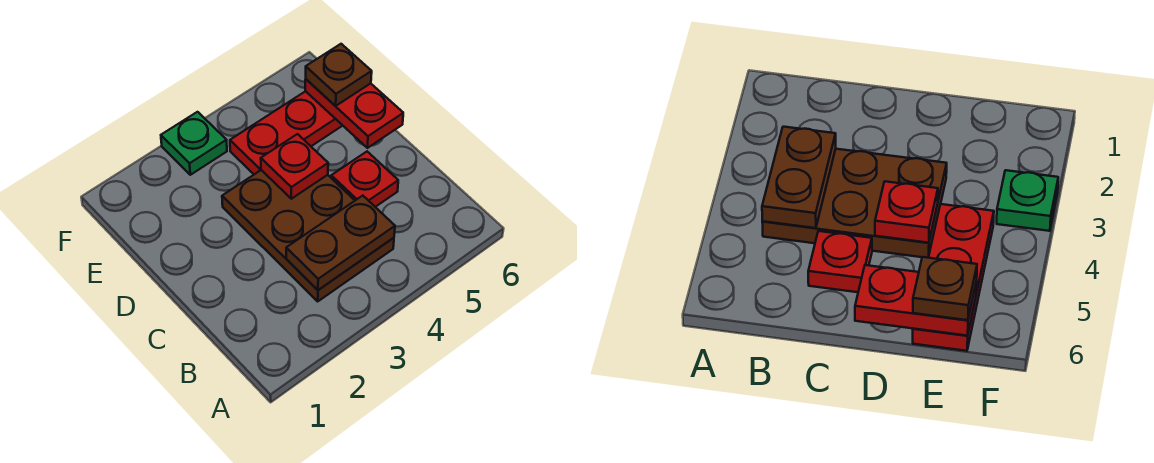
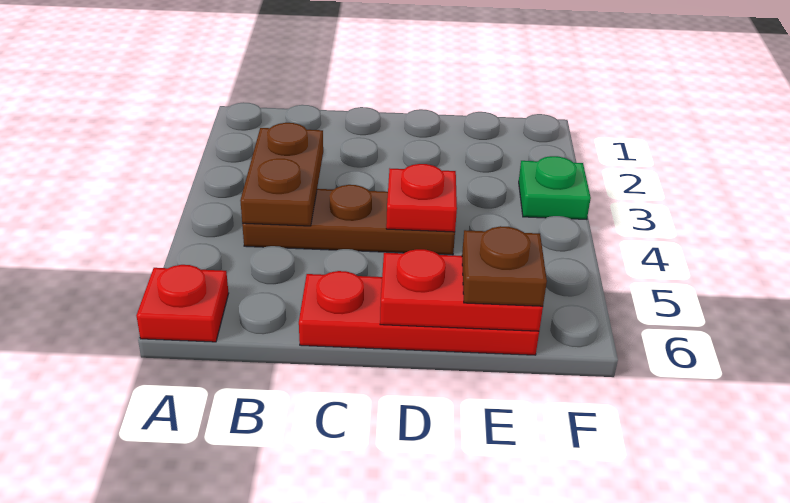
brown 2x3 plate [222,170,394,301] -> brown 1x3 plate [242,185,455,255]
red 1x1 plate [331,152,398,207] -> red 1x1 plate moved to [136,265,229,342]
red 1x3 plate [230,91,343,174] -> red 1x3 plate turned to [299,271,539,355]

